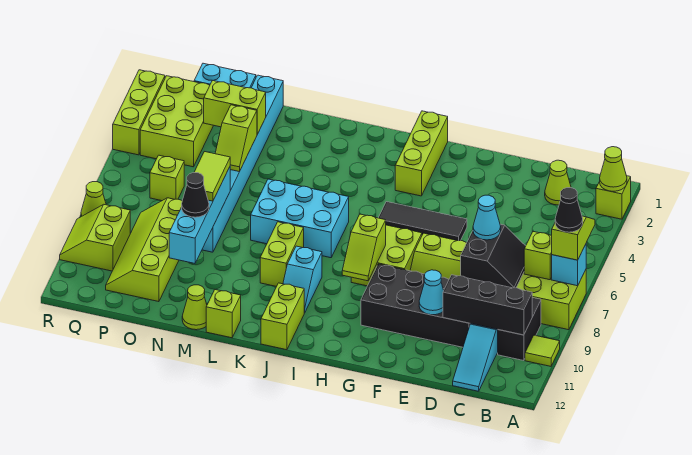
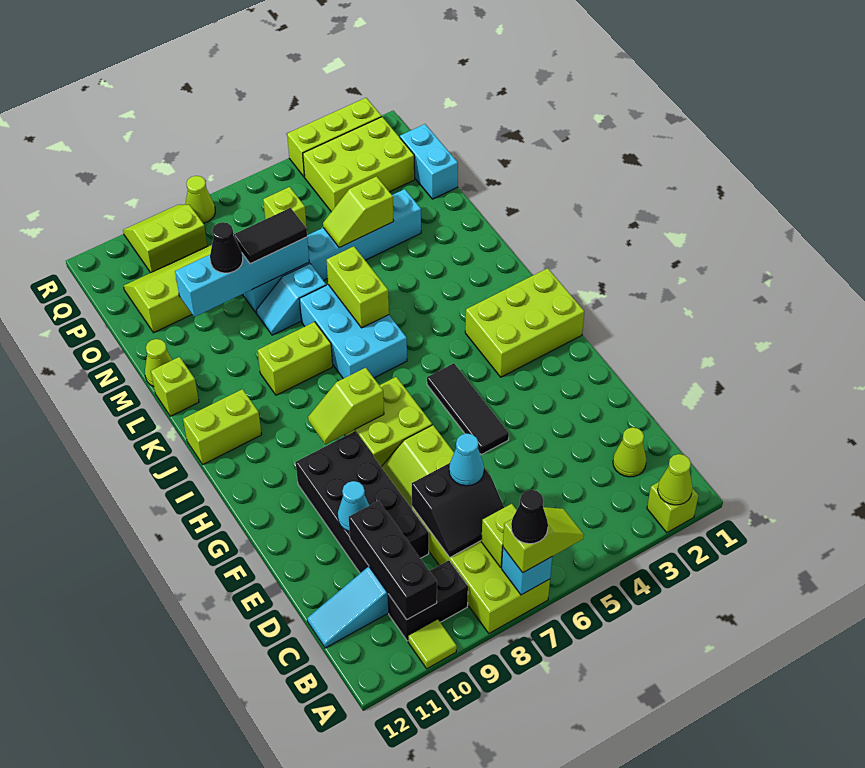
lime 1x3 brick [395,111,448,196] -> lime 2x3 brick [465,268,584,377]
cyan 1x2 slope [283,246,322,313] -> cyan 1x2 slope moved to [256,264,326,335]
cyan 1x8 brick [202,75,283,252] -> cyan 1x6 brick [242,189,421,313]
lime 1x2 brick [204,80,266,134] -> lime 1x2 brick moved to [326,246,389,328]
lime 1x2 tile [194,152,230,201] -> black 1x2 tile [233,208,307,264]

